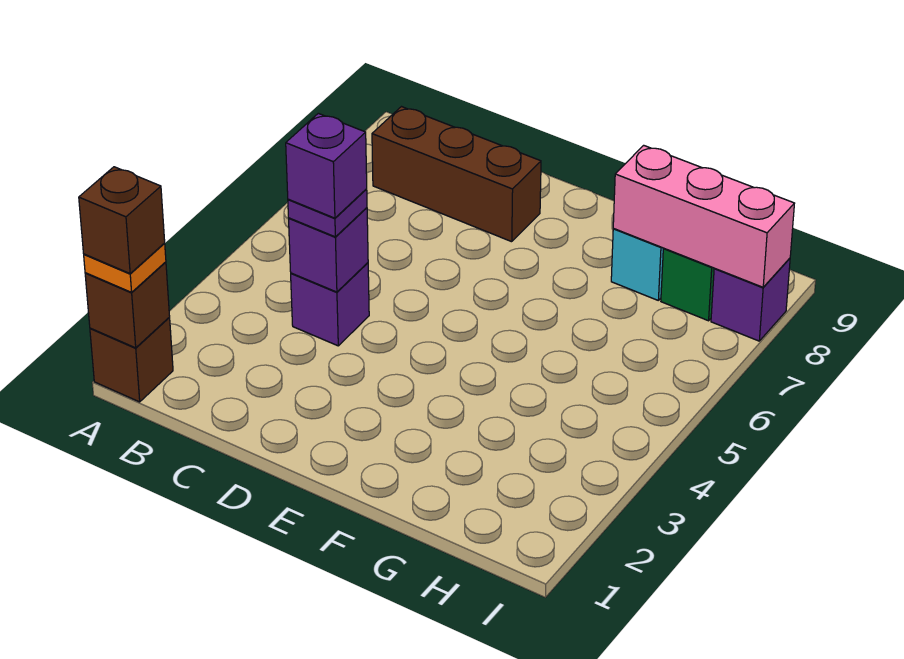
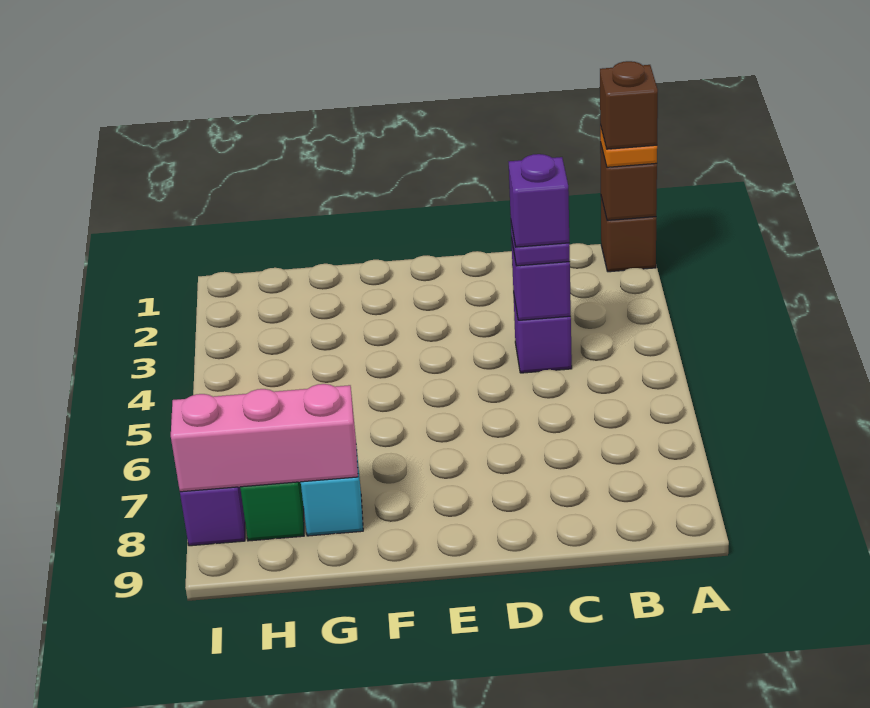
brown 1x3 brick [372,107,541,242] -> none

